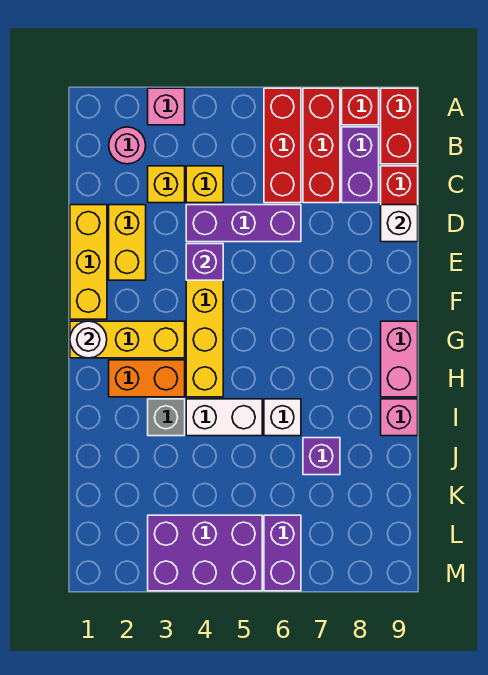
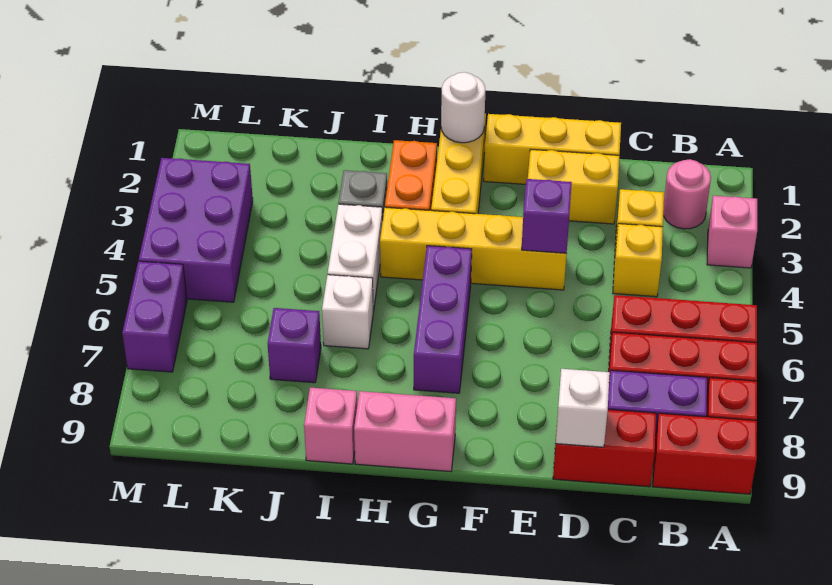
purple 1x3 brick [186,205,301,242] -> purple 1x3 brick moved to [414,246,472,393]
purple 1x2 brick [264,515,301,591] -> purple 1x2 brick turned to [122,261,187,372]

